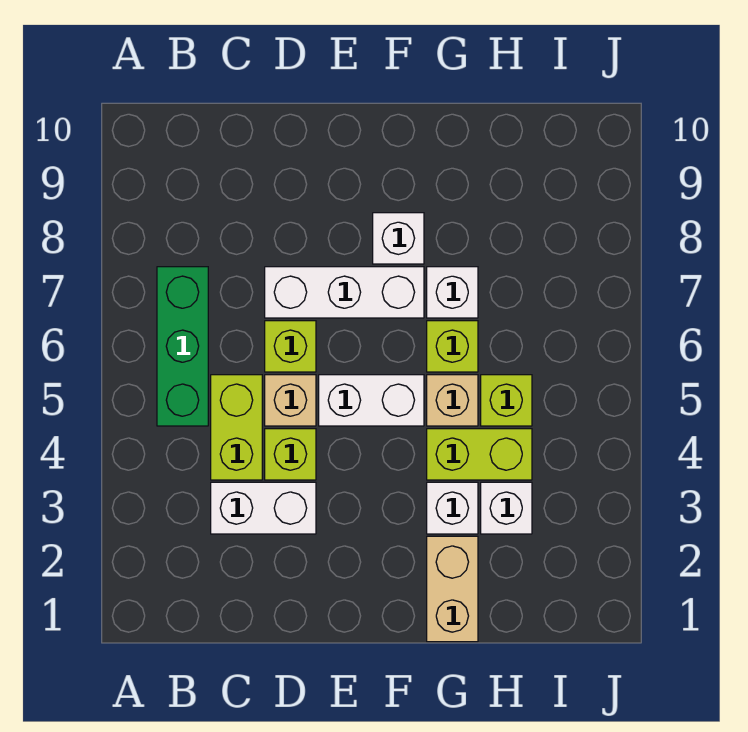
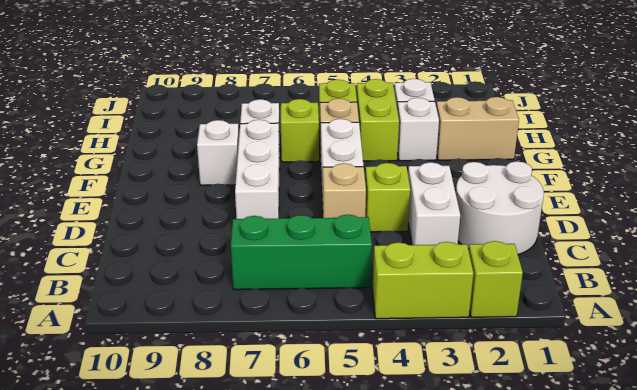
none -> white 2x2 round brick [456,161,544,255]
lime 1x2 brick [211,375,262,480] -> lime 1x2 brick moved to [372,242,474,319]
lime 1x1 brick [265,321,316,372] -> lime 1x1 brick moved to [469,241,523,317]

